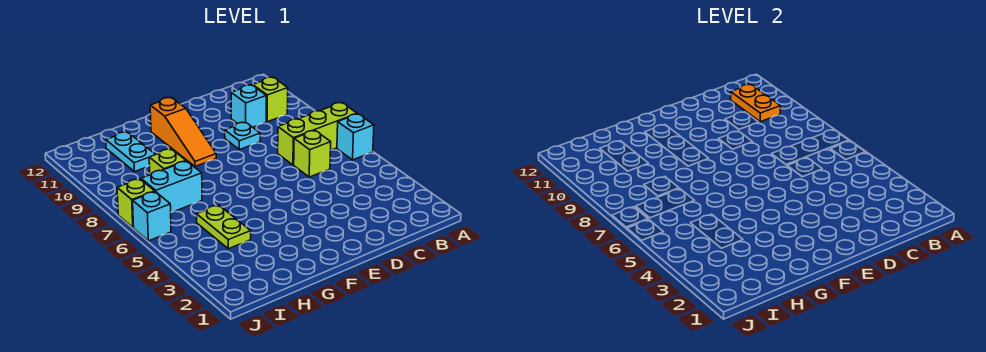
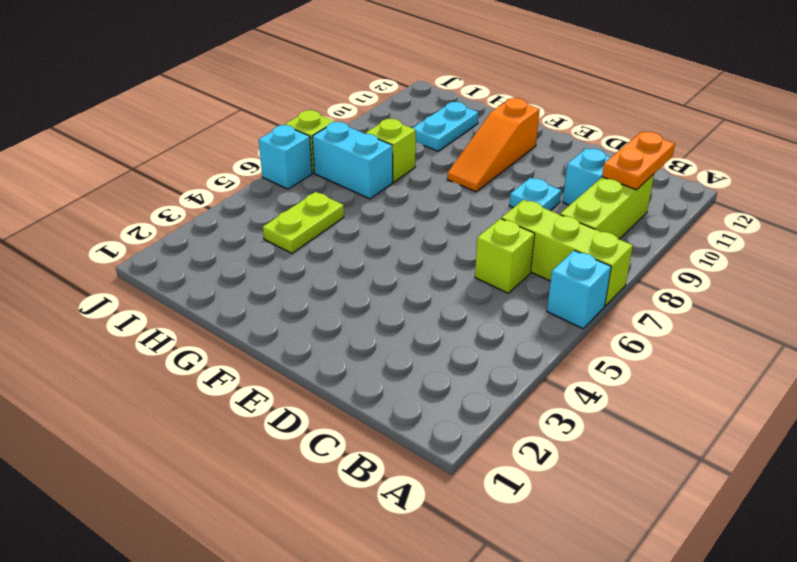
lime 1x1 brick [253,77,288,122] -> lime 1x3 brick [560,174,654,239]

